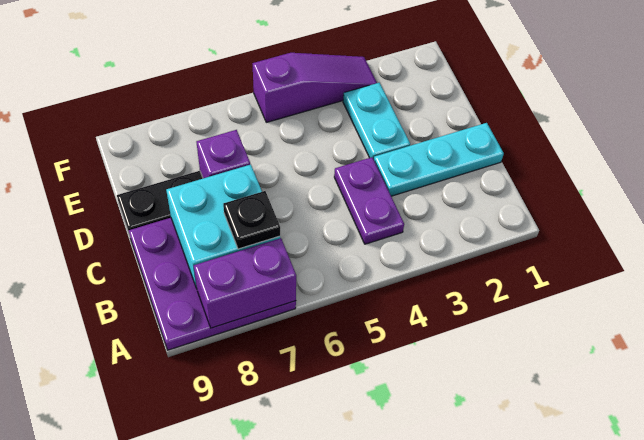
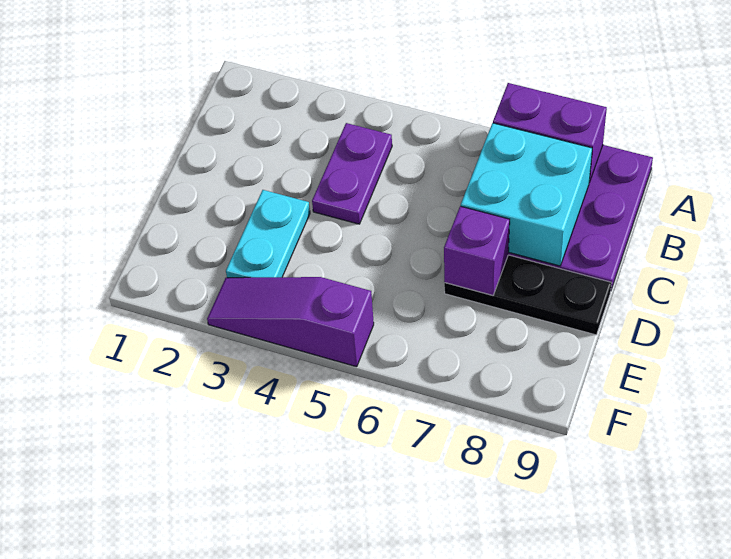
black 1x1 plate [223,191,280,249] -> none
cyan 1x3 plate [374,123,504,196] -> none

